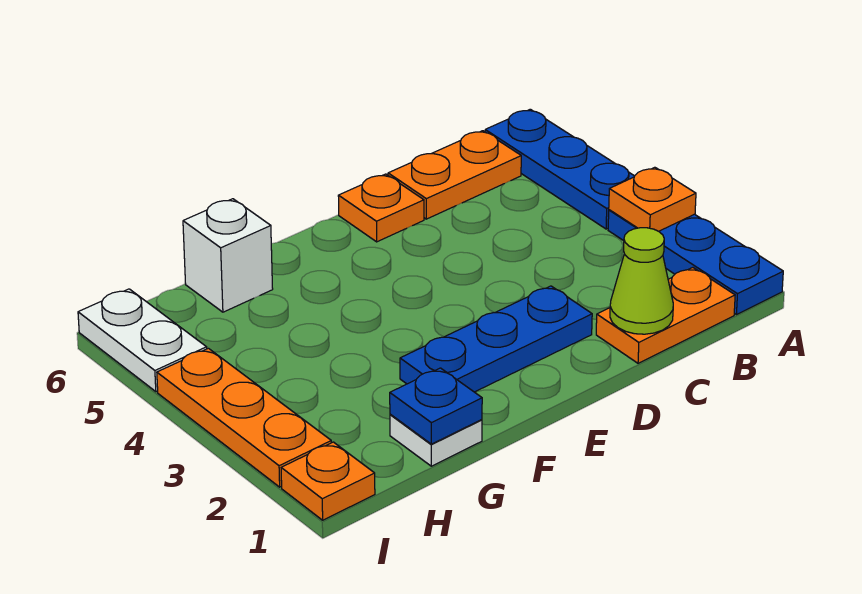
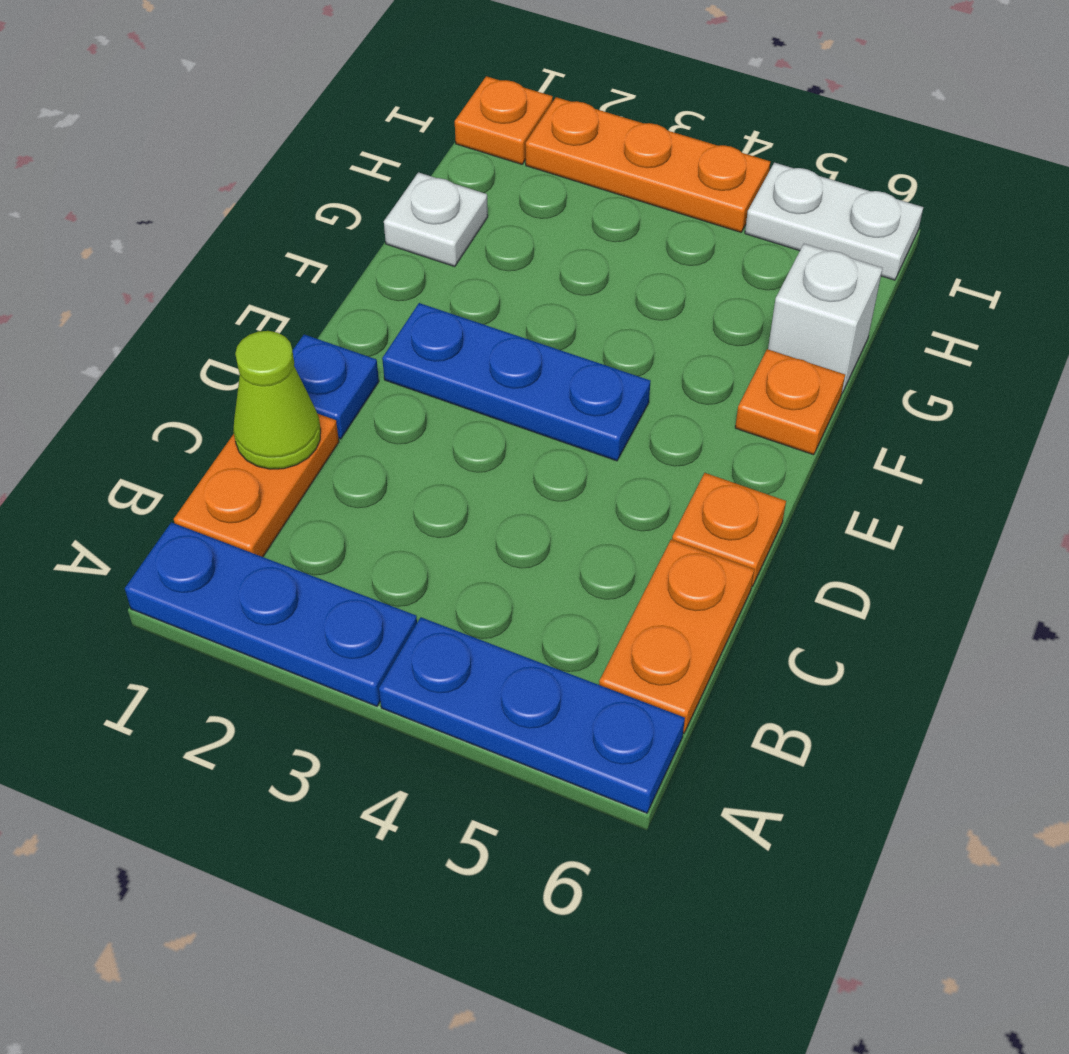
orange 1x1 plate [609,167,696,231] -> orange 1x1 plate moved to [735,349,845,455]
blue 1x3 plate [400,286,592,392] -> blue 1x3 plate turned to [382,303,651,461]
blue 1x1 plate [390,368,482,444] -> blue 1x1 plate moved to [292,335,379,439]

